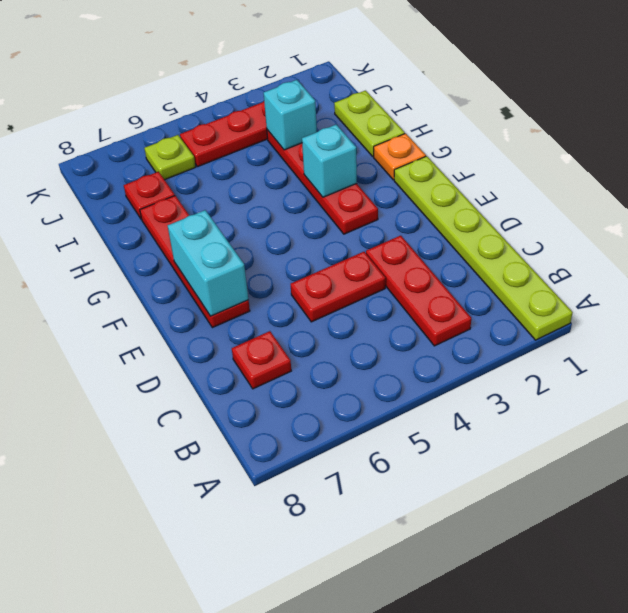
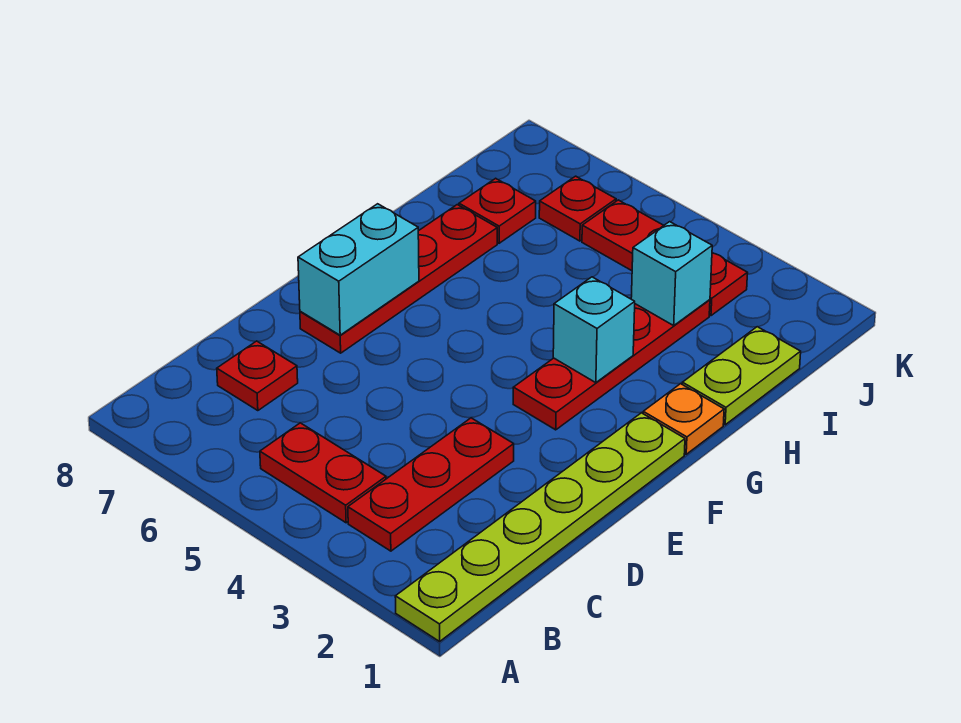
red 1x2 plate [291,252,386,322] -> red 1x2 plate moved to [260,423,386,523]
lime 1x1 plate [144,135,196,180] -> red 1x1 plate [539,176,616,241]

